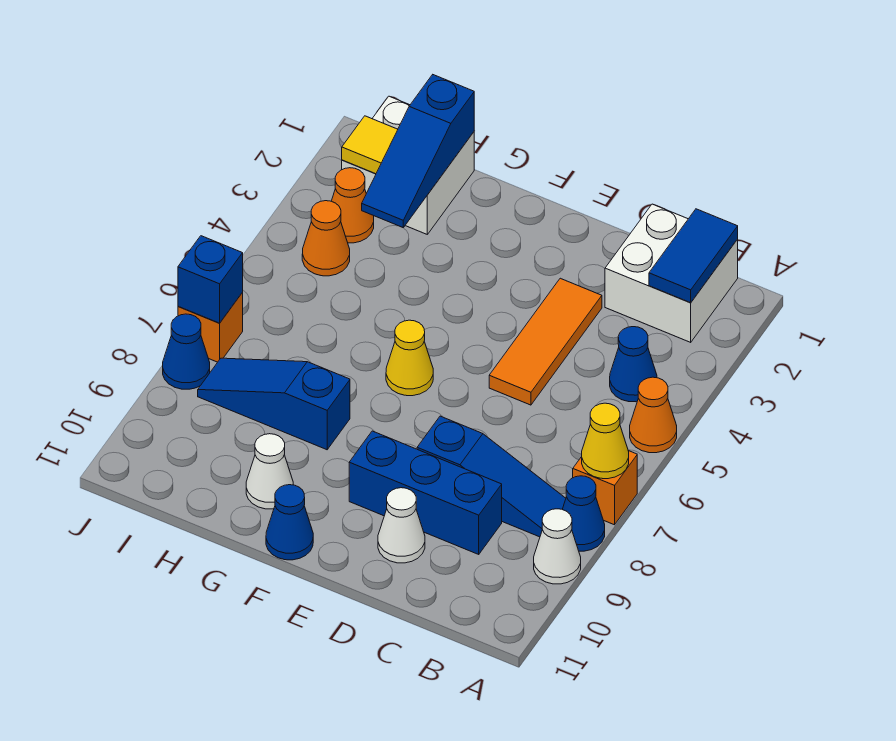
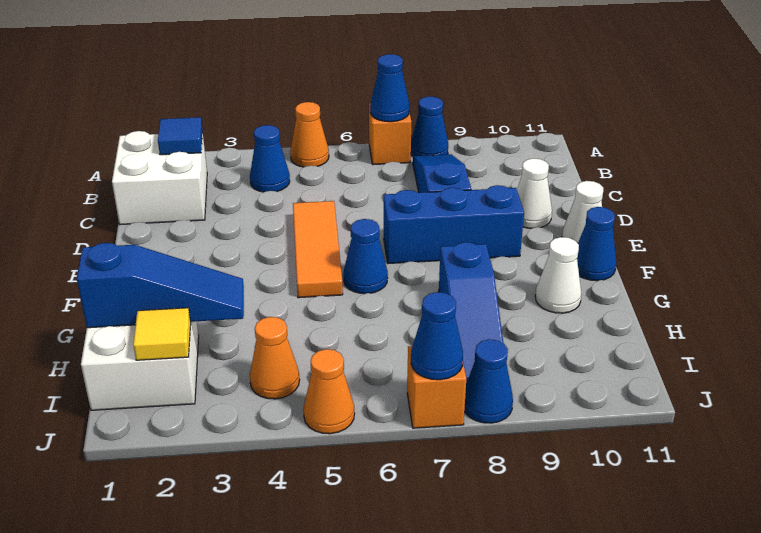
yellow 1x1 cone [582,403,629,479] -> blue 1x1 cone [370,54,409,122]
white 1x1 cone [534,509,581,584] -> white 1x1 cone moved to [562,181,603,243]
blue 1x2 tile [649,209,738,303] -> blue 1x1 tile [158,117,203,155]
blue 1x3 brick [349,431,502,554] -> blue 1x3 brick turned to [384,185,524,264]
orange 1x3 tile [489,278,602,405] -> orange 1x3 tile turned to [293,201,343,298]
yellow 1x1 cone [386,320,433,396] -> blue 1x1 cone [343,219,388,294]
orange 1x1 cone [332,168,374,243] -> orange 1x1 cone moved to [303,349,355,434]
blue 1x1 brick [178,236,243,323] -> blue 1x1 cone [411,292,463,380]

